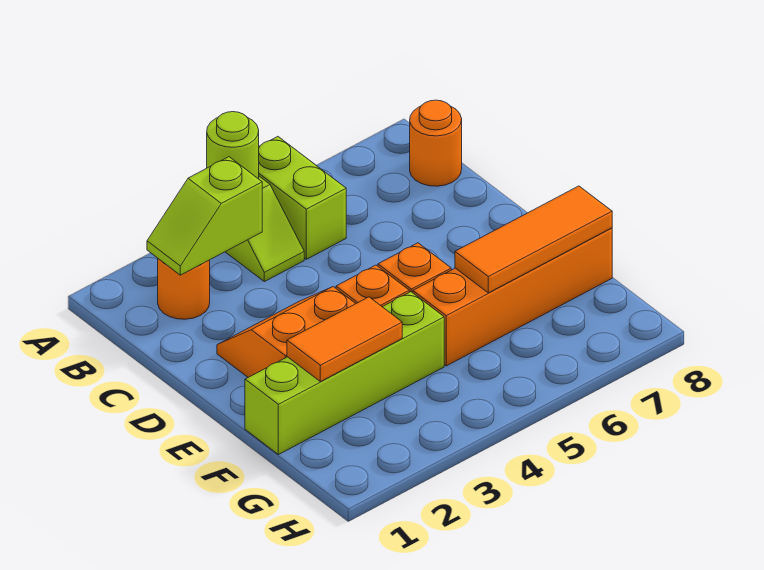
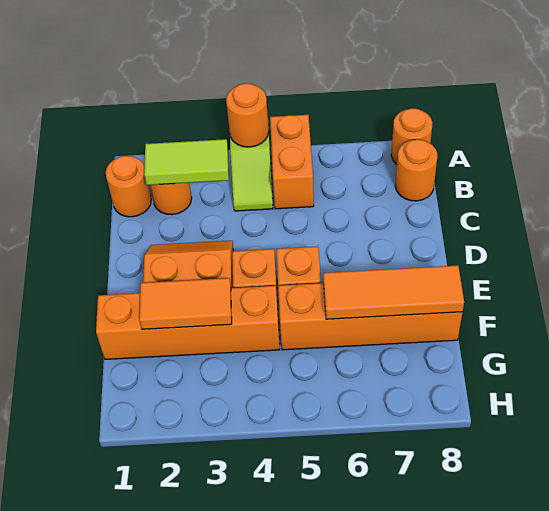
lime 1x1 round brick [207,112,259,179] -> orange 1x1 round brick [226,83,269,147]
lime 1x2 brick [259,137,346,259] -> orange 1x2 brick [270,115,314,209]
none -> orange 1x1 round brick [391,108,432,164]
none -> orange 1x1 round brick [105,156,151,217]
lime 1x2 slope [147,157,262,275] -> lime 1x2 tile [144,139,229,185]
lime 1x4 brick [245,292,444,455] -> orange 1x4 brick [96,286,280,359]

